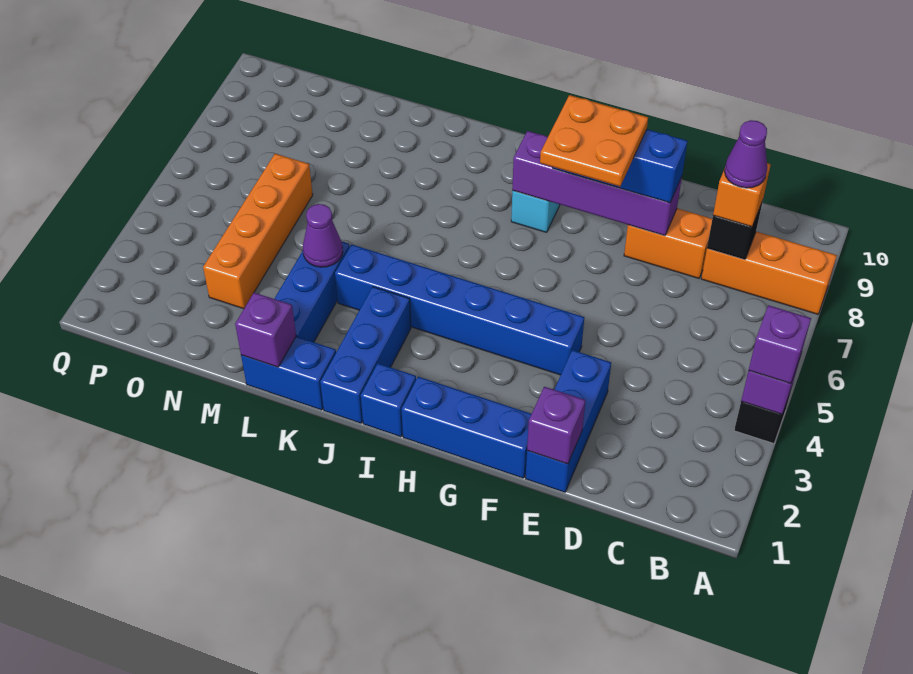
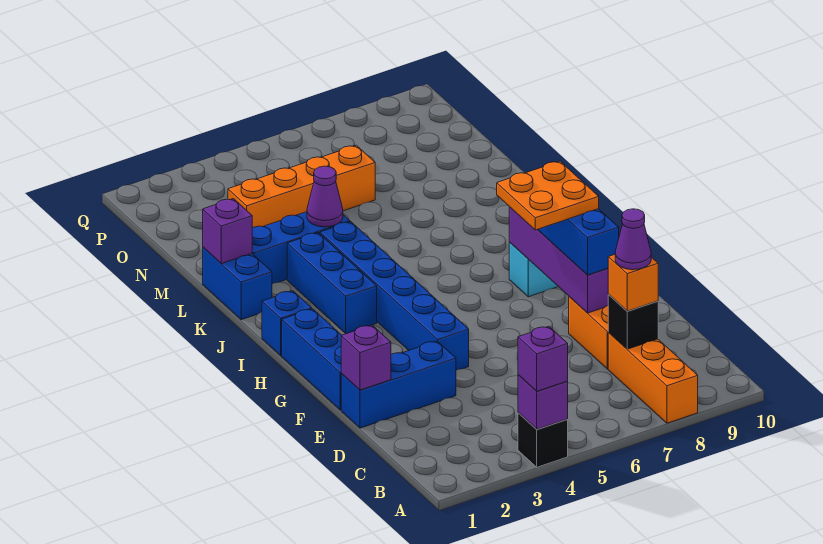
blue 1x3 brick [320,287,411,423] -> blue 1x3 brick turned to [287,233,377,334]

